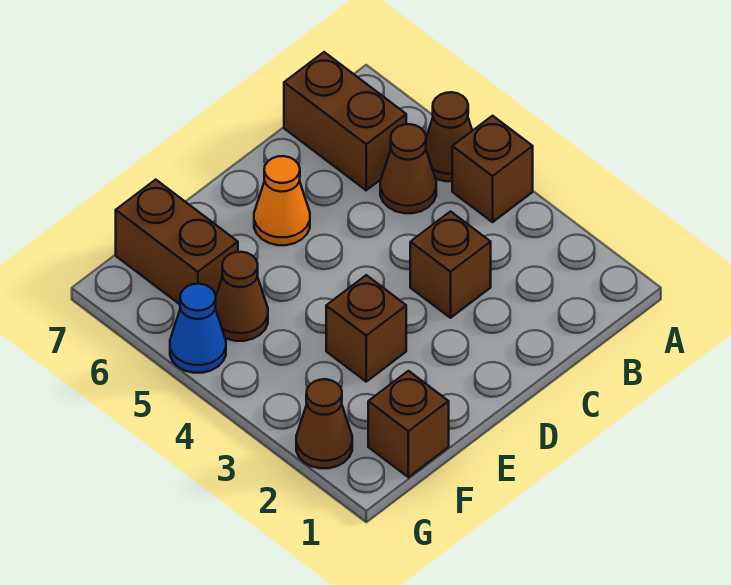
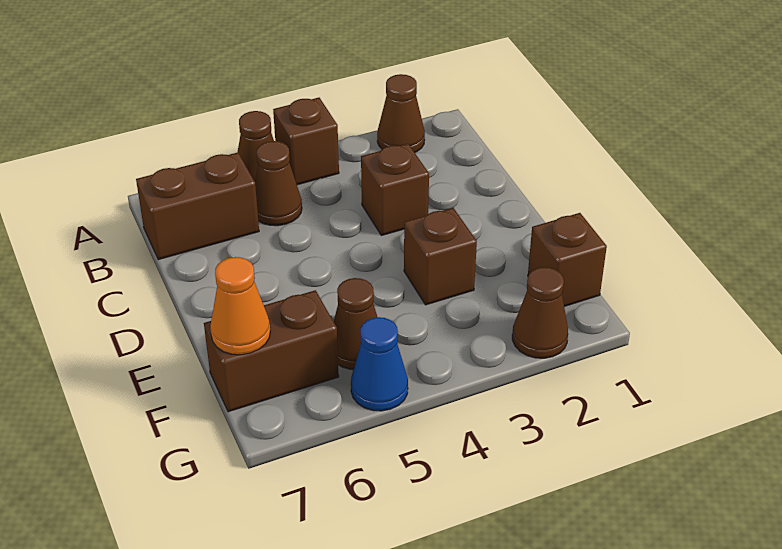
none -> brown 1x1 cone [377,74,425,153]
orange 1x1 cone [254,156,310,245] -> orange 1x1 cone moved to [210,257,270,355]

